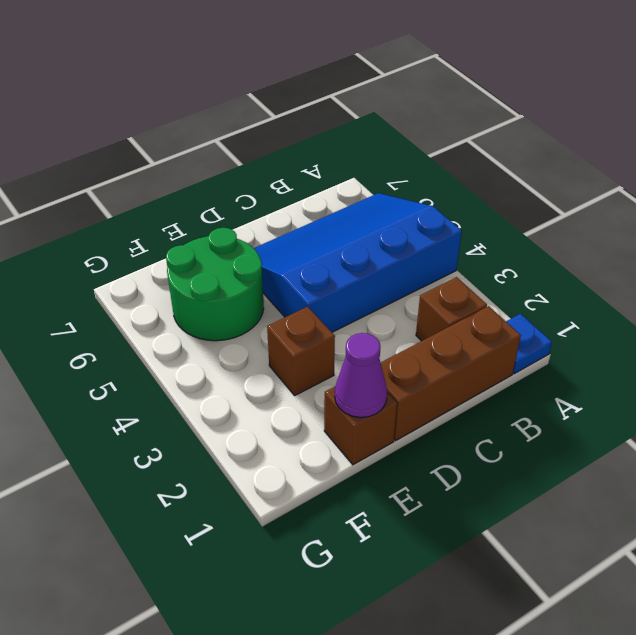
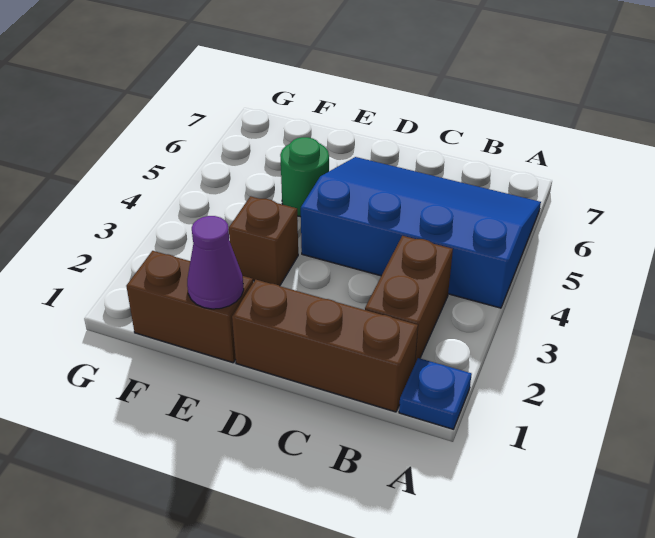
brown 1x1 brick [416,277,487,341] -> brown 1x2 brick [365,236,453,363]
brown 1x1 brick [324,387,397,465] -> brown 1x2 brick [126,251,253,363]
green 2x2 round brick [166,228,264,341] -> green 1x1 round brick [280,137,329,217]

